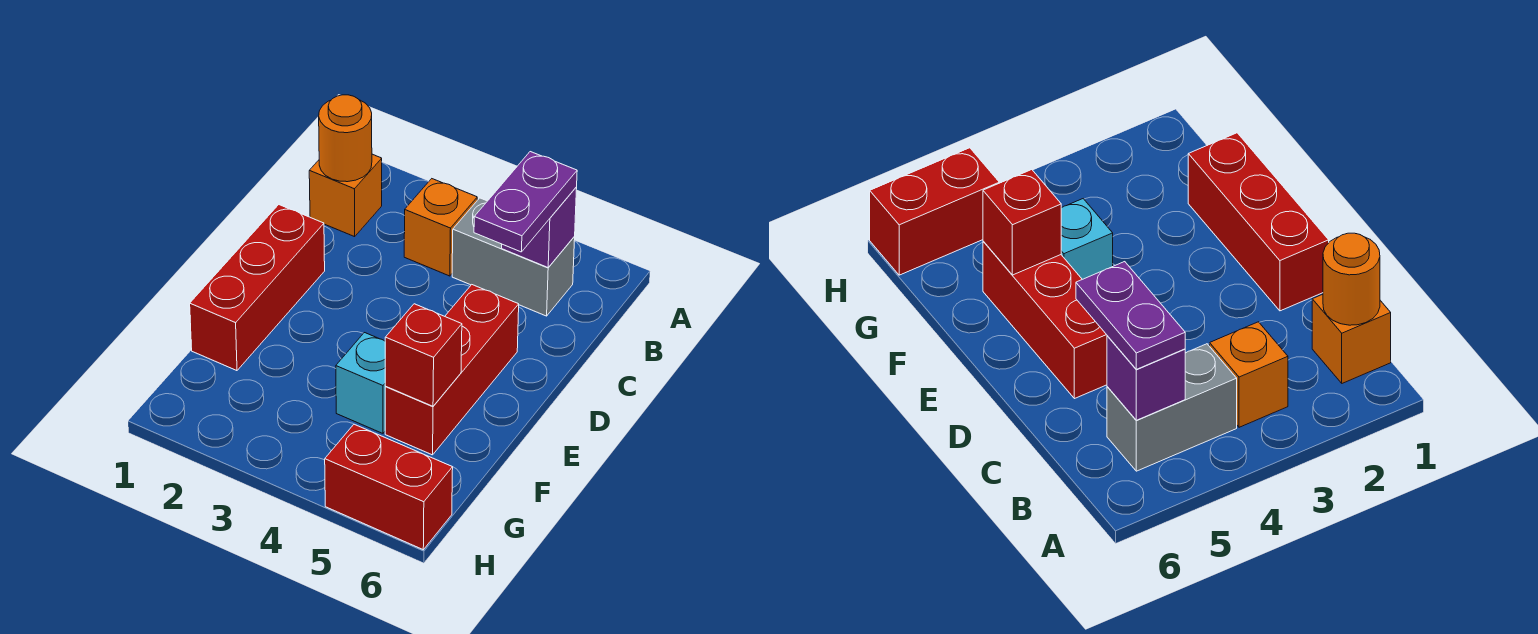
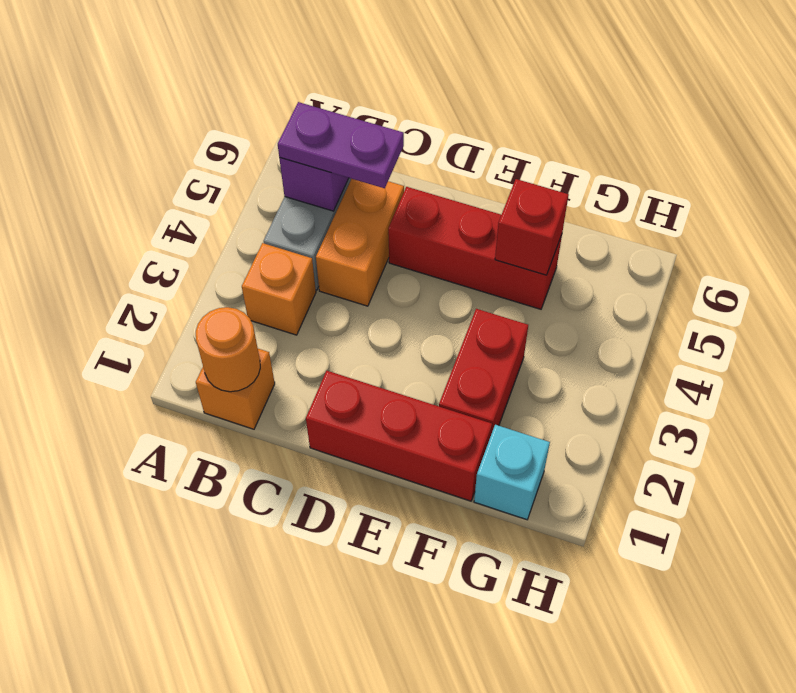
none -> orange 1x2 brick [316,179,404,306]
cyan 1x1 brick [336,333,386,433] -> cyan 1x1 brick moved to [474,425,550,520]
red 1x2 brick [325,424,453,550] -> red 1x2 brick moved to [439,309,528,434]

